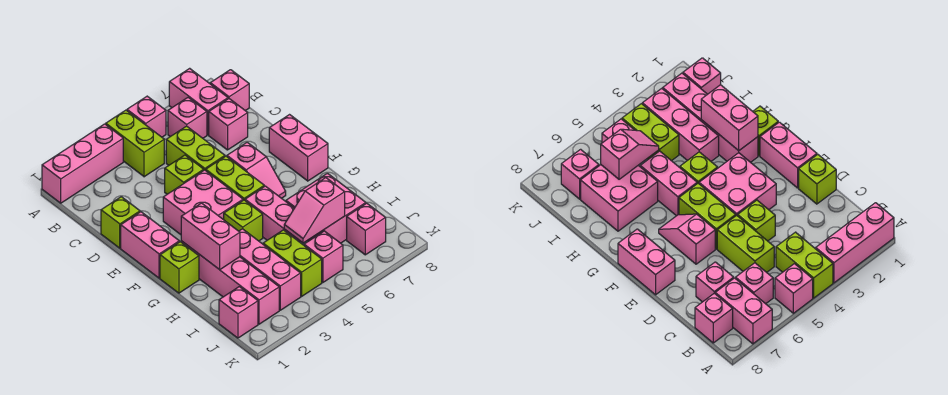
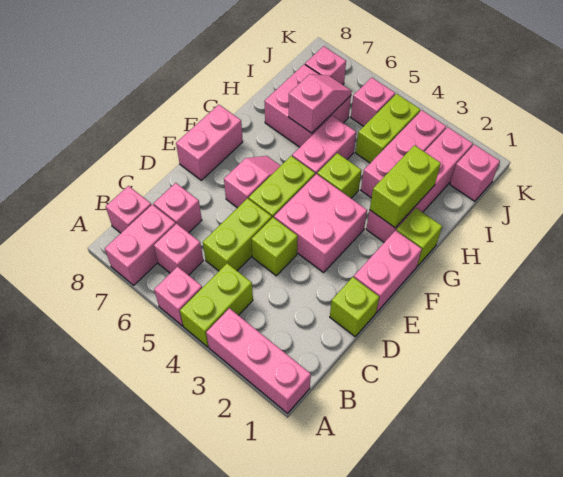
pink 1x2 brick [181,203,240,270] -> lime 1x2 brick [370,145,441,228]
pink 1x2 slope [284,178,345,243] -> pink 1x2 slope turned to [288,74,352,133]

